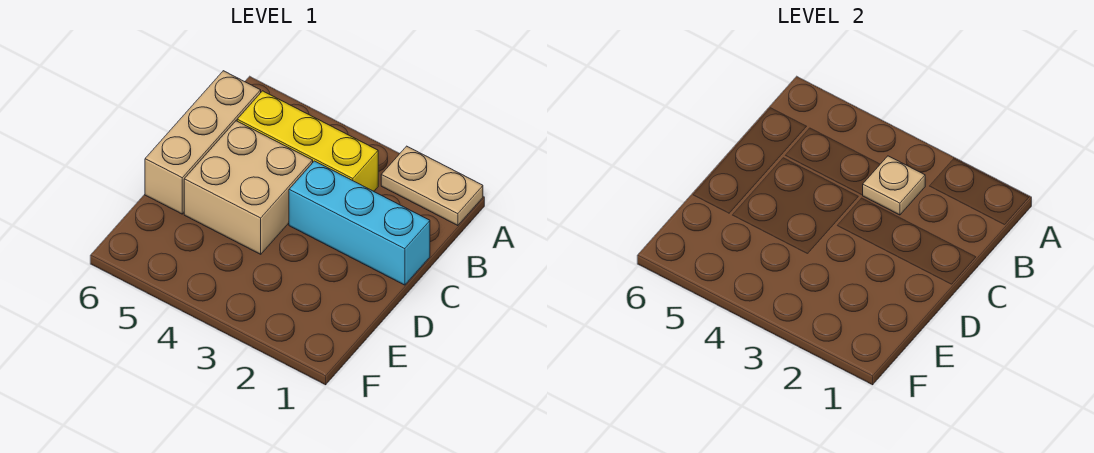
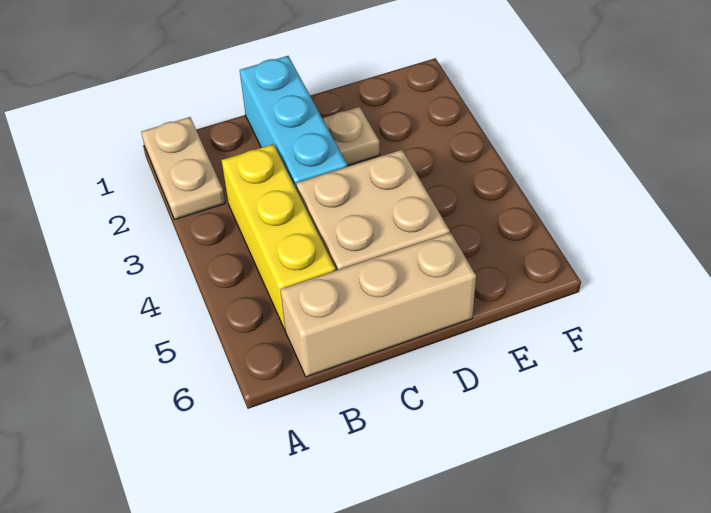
tan 1x1 plate [863,156,925,215] -> tan 1x1 plate moved to [322,107,380,165]

